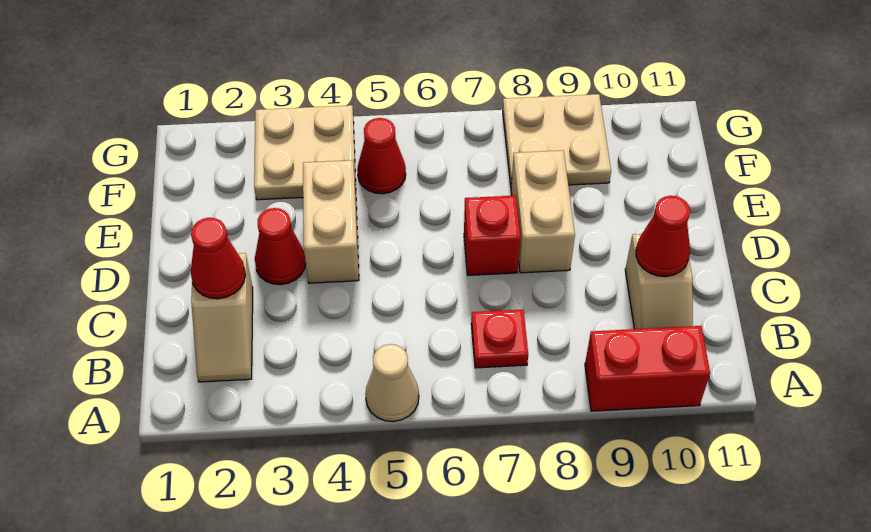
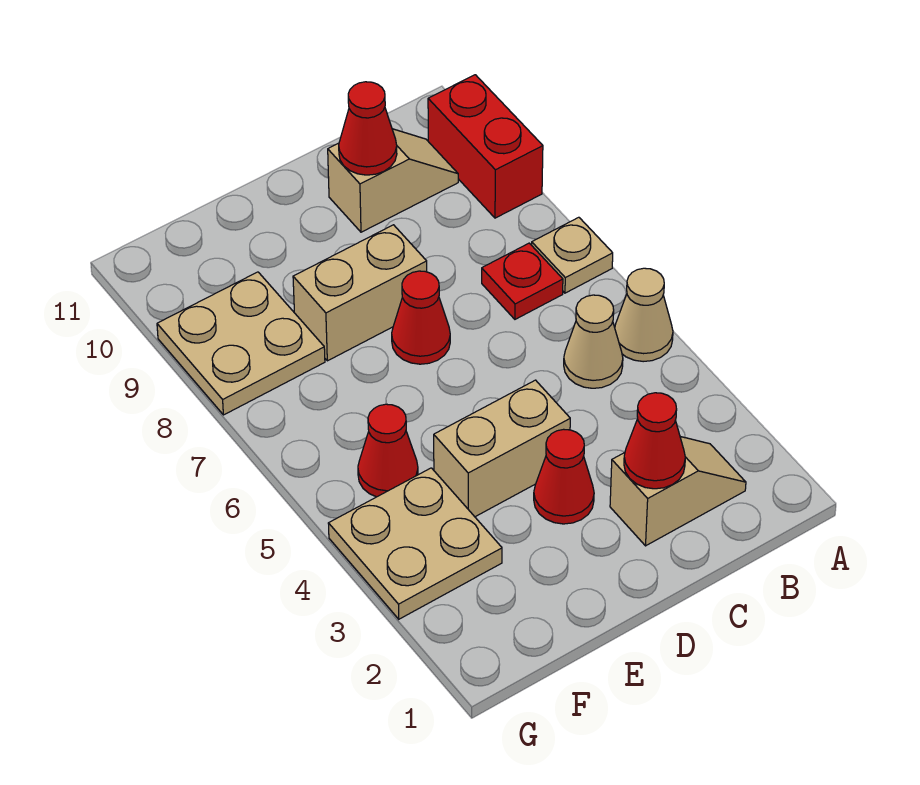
none -> tan 1x1 plate [532,217,613,293]
none -> tan 1x1 cone [564,295,623,388]
red 1x1 brick [464,195,520,275] -> red 1x1 cone [392,271,450,364]

